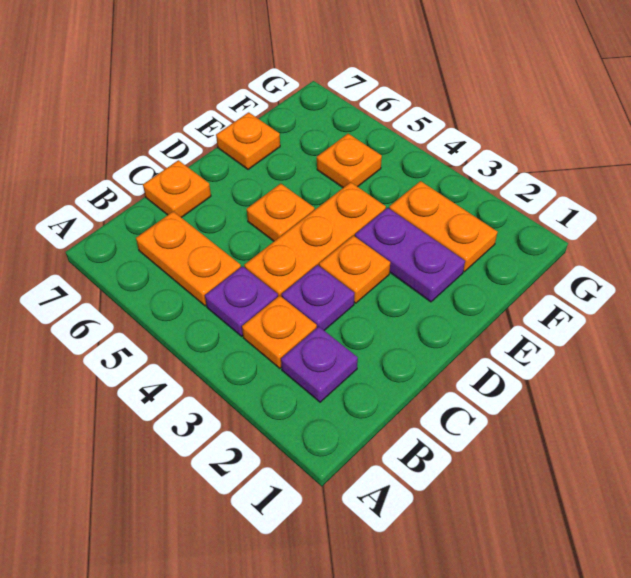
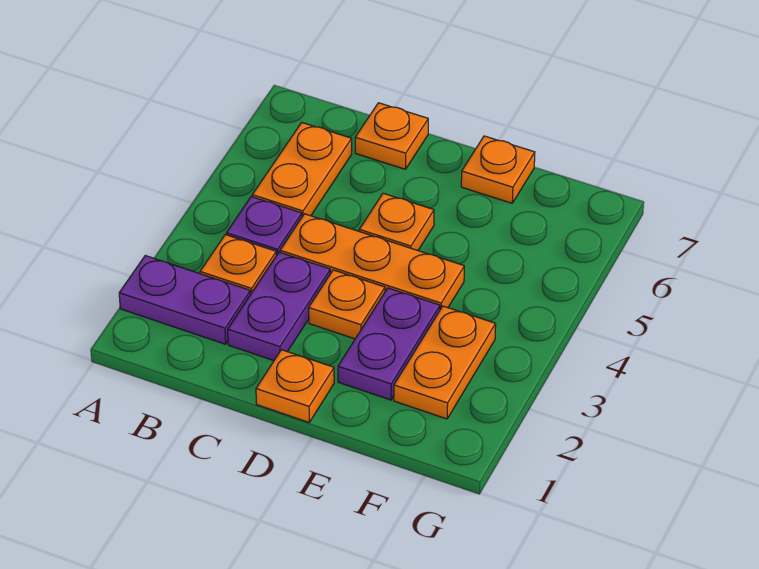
purple 1x1 plate [281,326,358,402] -> purple 1x2 plate [119,256,250,344]
purple 1x1 plate [282,265,354,330] -> purple 1x2 plate [228,252,330,361]
orange 1x1 plate [317,134,382,188] -> orange 1x1 plate moved to [256,350,334,422]

